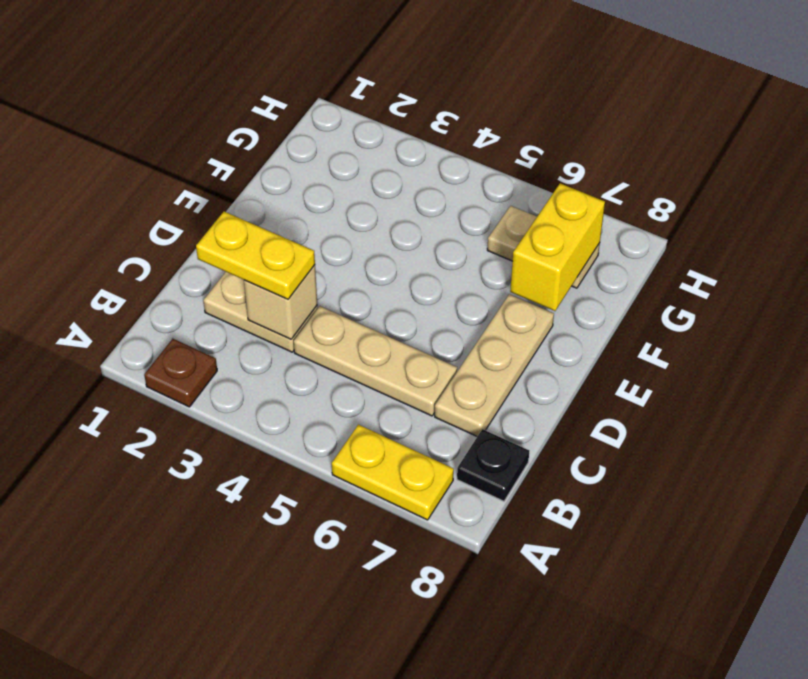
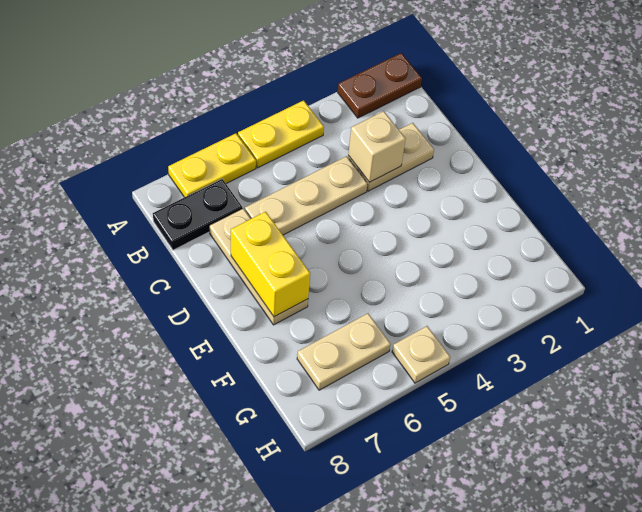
brown 1x1 plate [144,339,217,407] -> brown 1x2 plate [338,53,422,118]
black 1x1 plate [457,429,529,501] -> black 1x2 plate [153,179,242,250]
yellow 1x2 plate [196,212,315,299] -> yellow 1x2 plate moved to [238,100,324,168]
yellow 1x2 brick [510,183,605,311] -> yellow 1x2 brick moved to [231,212,310,317]
none -> tan 1x1 plate [392,326,450,383]

